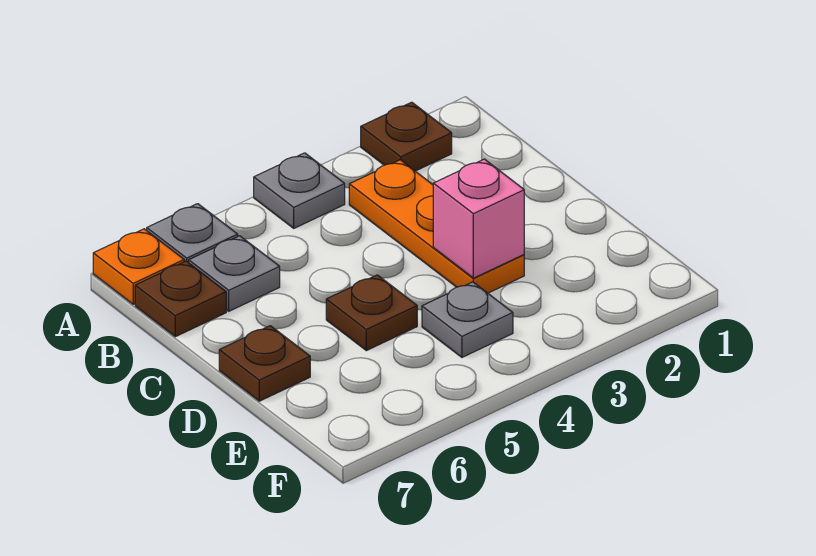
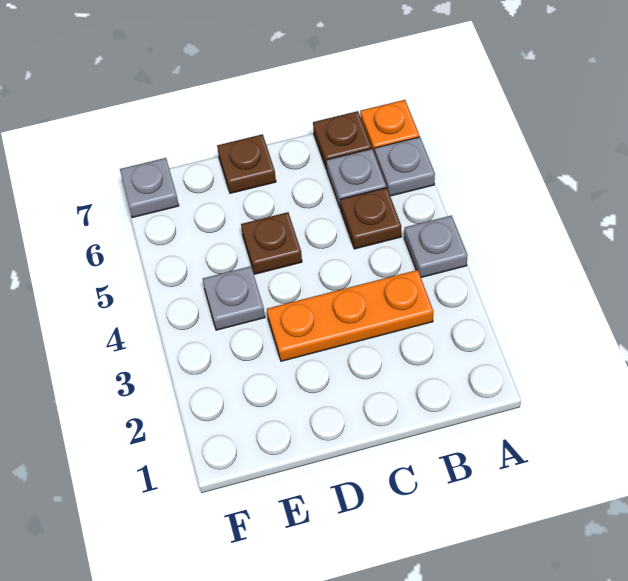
brown 1x1 plate [361,102,452,171] -> brown 1x1 plate moved to [340,188,401,249]
pink 1x1 brick [433,159,524,278] -> none
none -> grey 1x1 plate [120,158,179,218]

